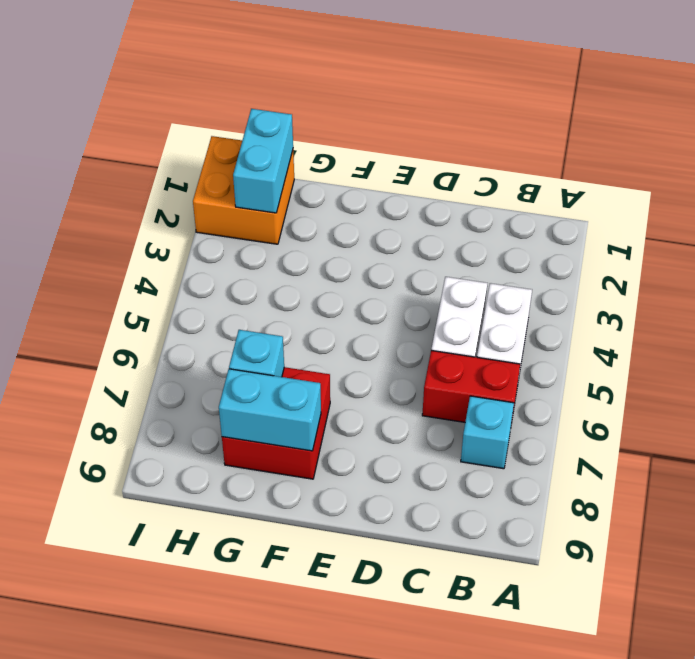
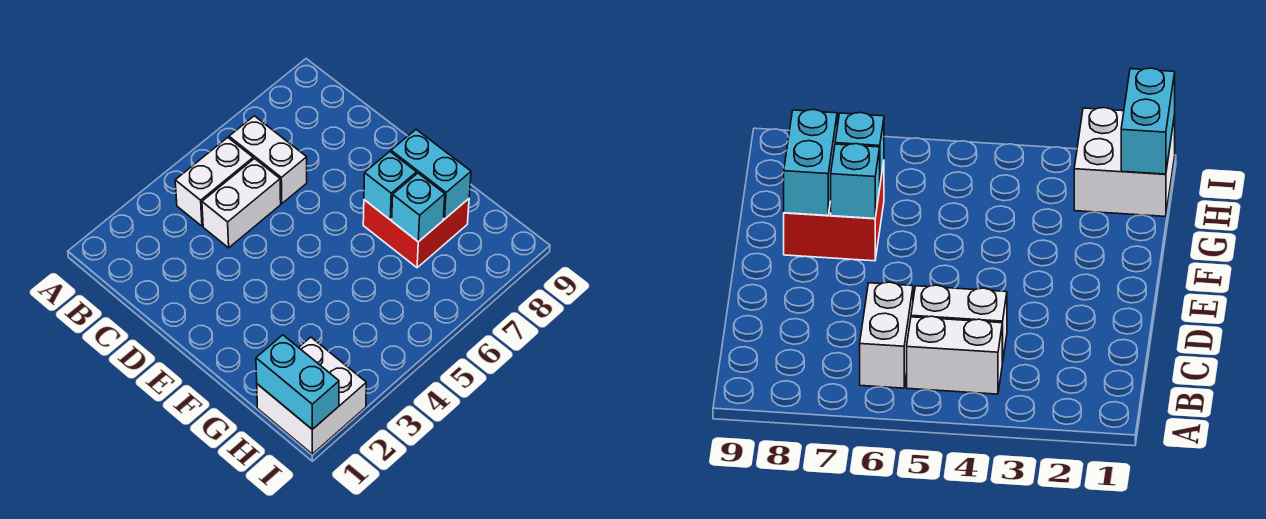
red 1x2 brick [422,350,520,424] -> white 1x2 brick [229,116,307,204]
cyan 1x1 brick [461,396,514,469] -> cyan 1x1 brick moved to [364,152,417,220]
orange 2x2 brick [193,136,294,244] -> white 2x2 brick [257,337,366,454]
cyan 1x2 brick [233,109,293,213] -> cyan 1x2 brick turned to [256,335,339,429]

